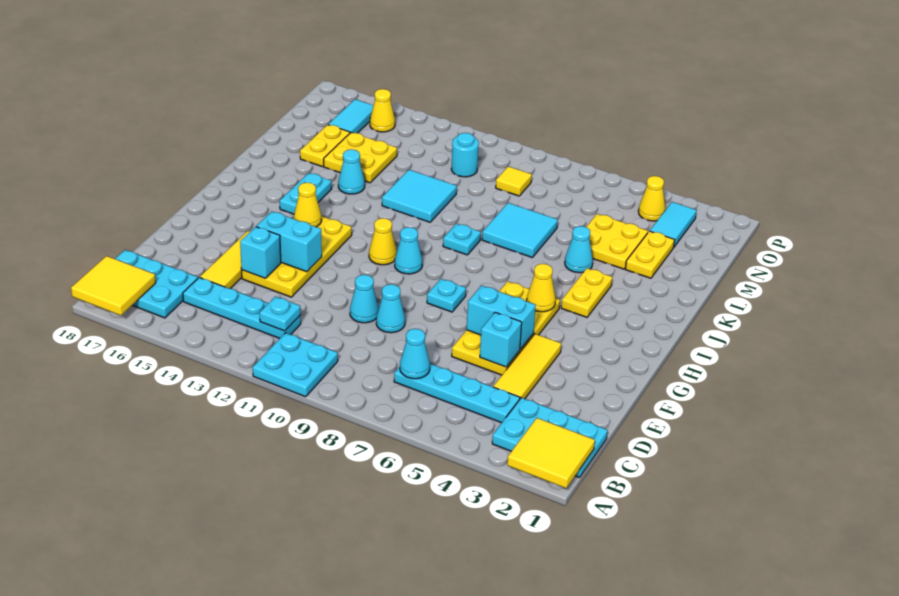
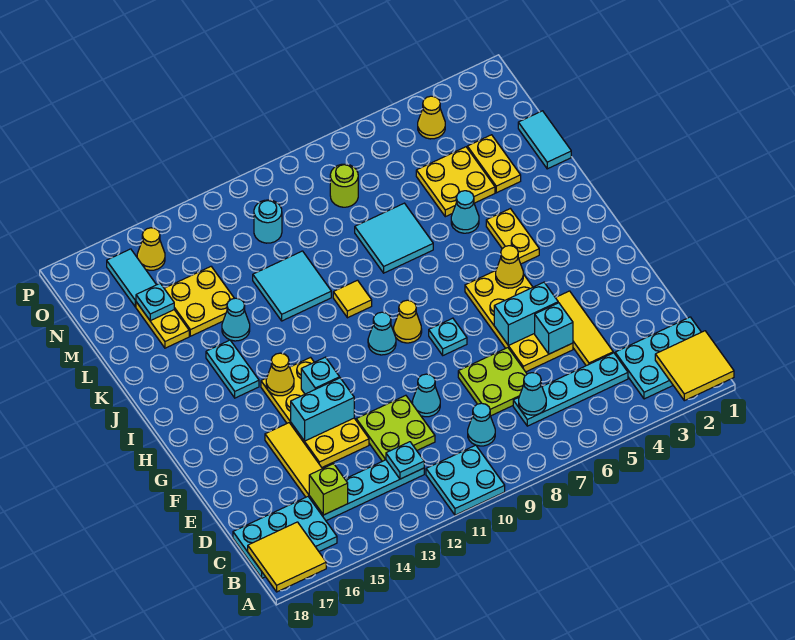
none -> lime 1x1 brick [309,464,348,515]
none -> lime 2x2 plate [458,348,527,416]
none -> lime 2x2 plate [356,395,435,461]
cyan 1x1 cone [376,284,405,333] -> cyan 1x1 cone moved to [468,403,495,446]
cyan 1x1 brick [240,227,281,278] -> cyan 1x1 brick moved to [301,357,340,394]
yellow 1x1 cone [369,218,397,265] -> yellow 1x1 cone moved to [394,300,422,343]
cyan 1x1 plate [443,223,481,255] -> cyan 1x1 plate moved to [136,283,174,321]
cyan 1x2 tile [650,202,697,247] -> cyan 1x2 tile moved to [518,111,571,169]
none -> lime 1x1 round brick [330,164,358,207]
yellow 1x1 tile [496,166,532,196] -> yellow 1x1 tile moved to [333,280,372,318]

